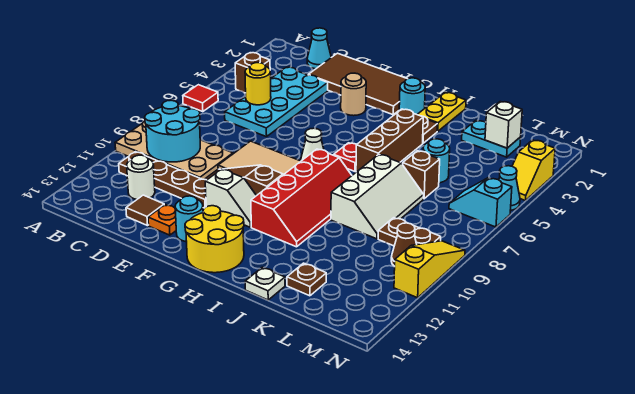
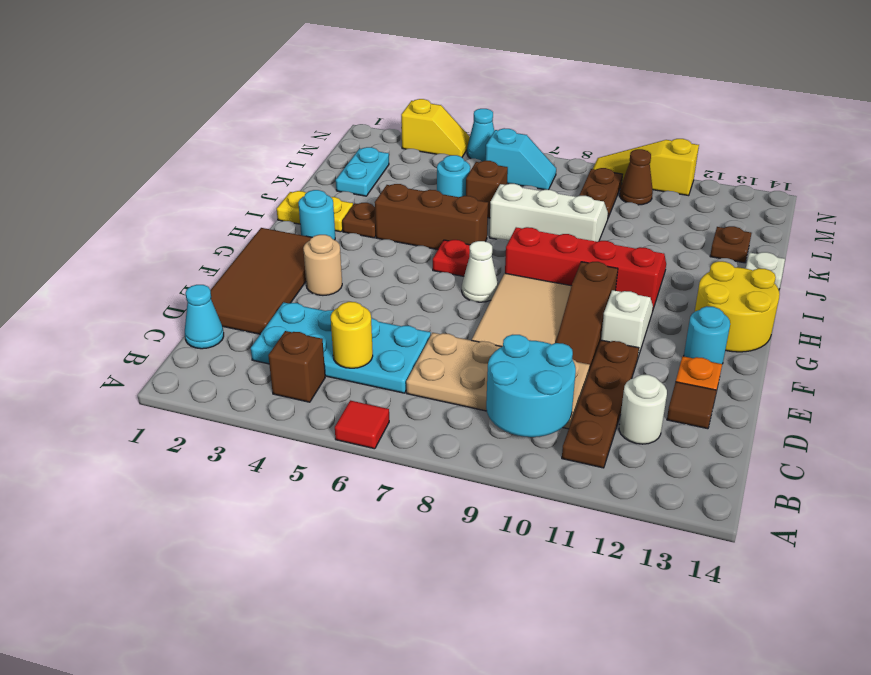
tan 2x4 plate [115,121,233,179] -> tan 2x4 plate turned to [406,333,590,429]
white 1x1 brick [485,102,522,148] -> none
cyan 1x2 slope [449,178,512,227] -> cyan 1x2 slope turned to [486,128,556,190]

